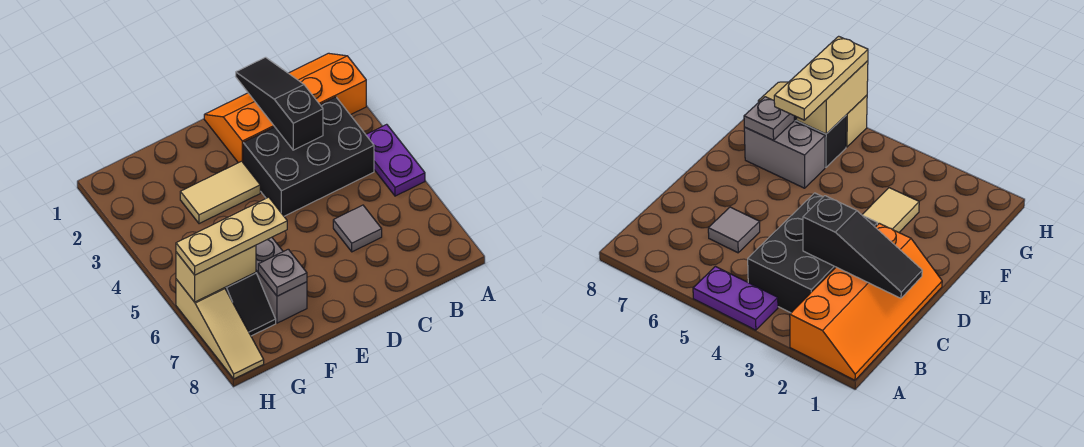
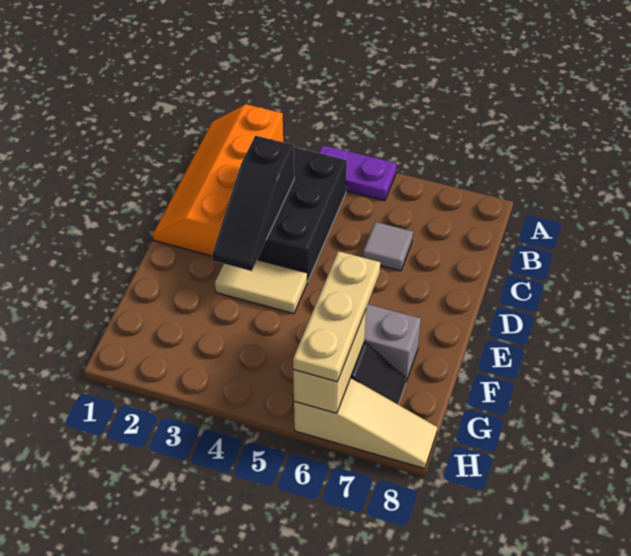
black 1x3 slope [236,57,323,150] -> black 1x3 slope turned to [212,136,294,271]
tan 1x2 tile [180,161,260,224] -> tan 1x2 tile turned to [215,260,307,314]
grey 1x1 plate [258,249,307,296] -> none

